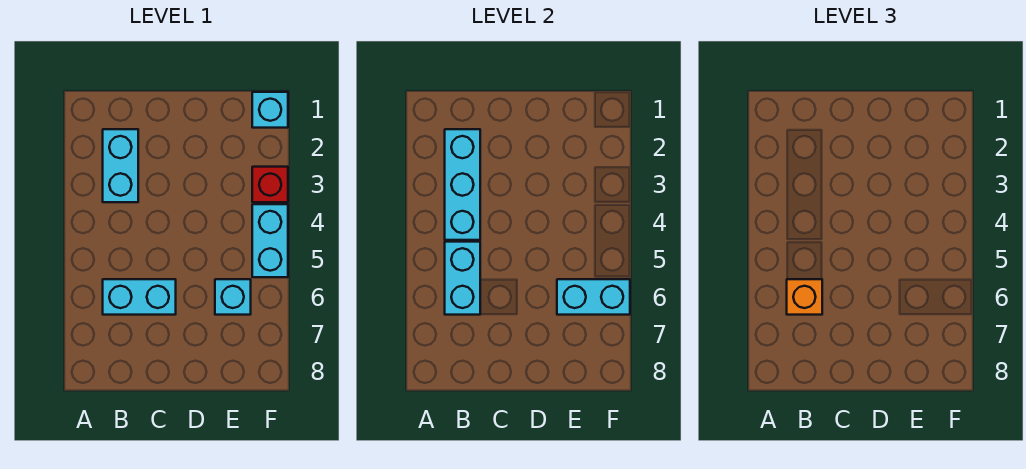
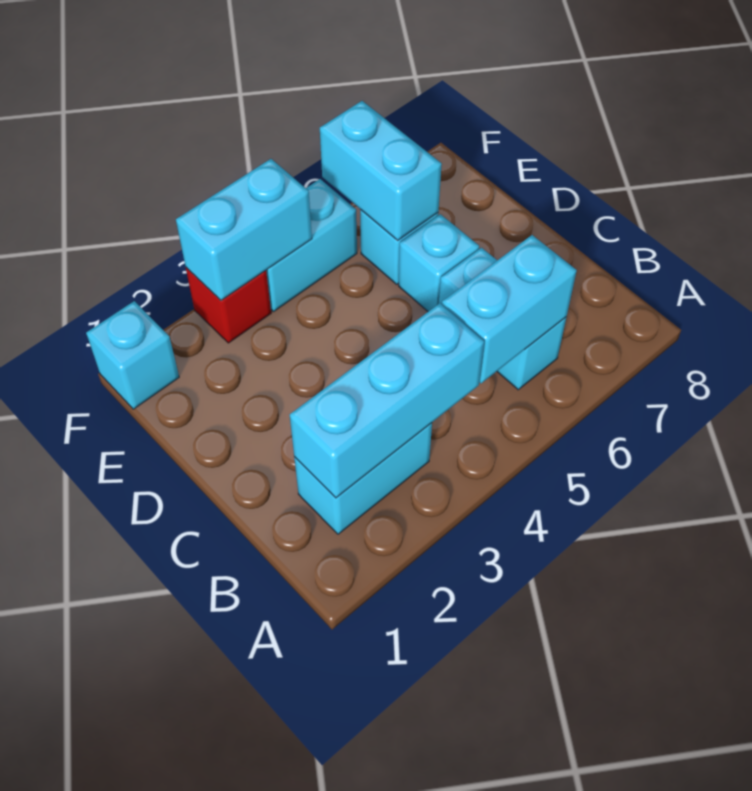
orange 1x1 brick [787,279,822,315] -> none
none -> cyan 1x1 brick [399,214,479,311]
none -> cyan 1x2 brick [176,159,312,300]

